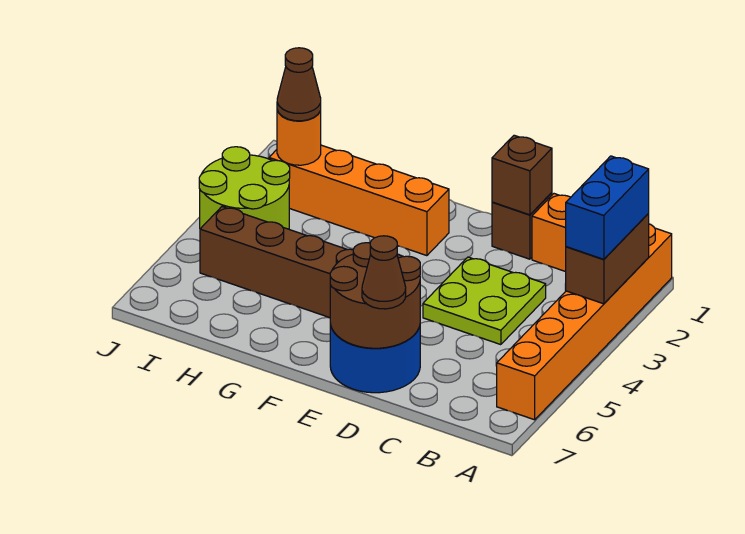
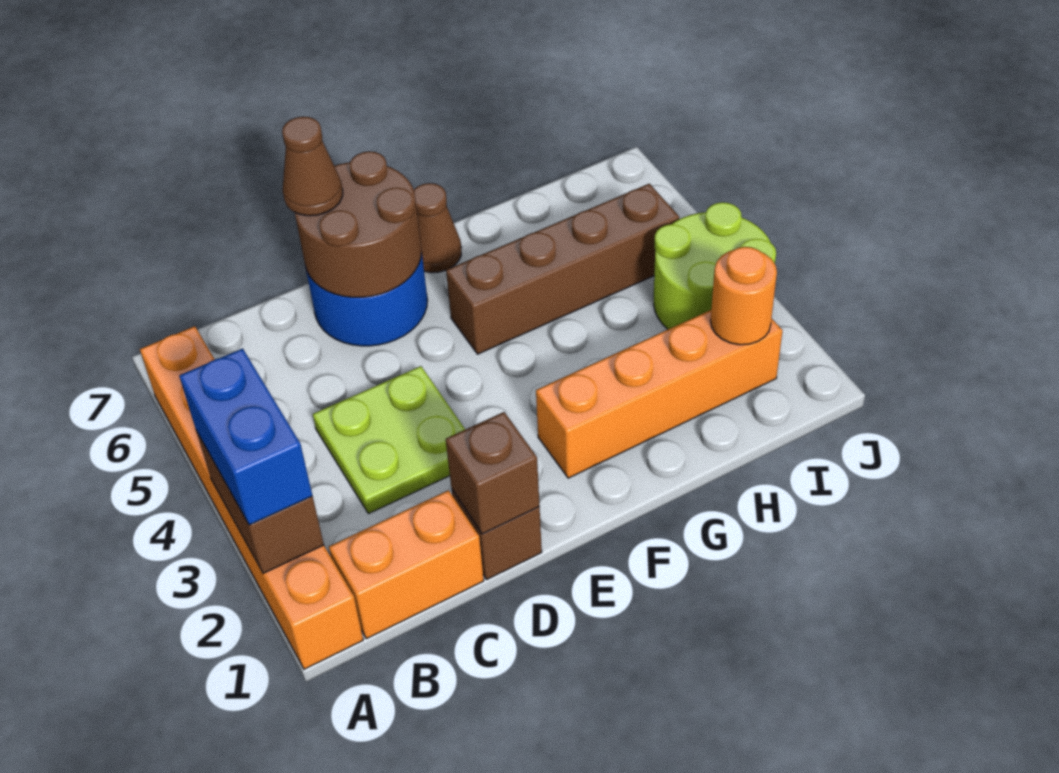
brown 1x1 cone [277,48,321,121] -> brown 1x1 cone moved to [414,183,461,273]

